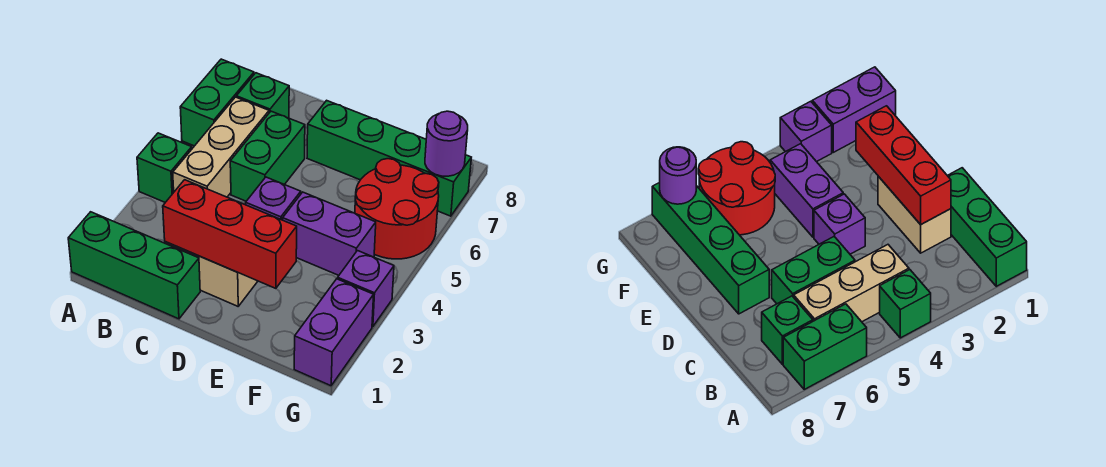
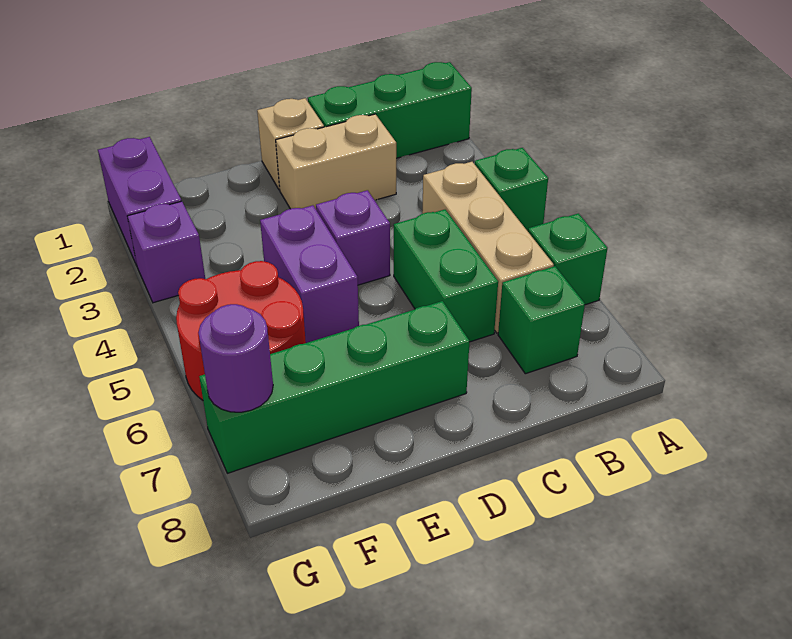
green 1x2 brick [180,59,254,146] -> green 1x1 brick [528,213,607,305]
red 1x3 brick [163,180,297,288] -> none
none -> tan 1x1 brick [257,98,324,190]
purple 1x2 brick [283,192,376,275] -> purple 1x2 brick turned to [260,205,359,343]

